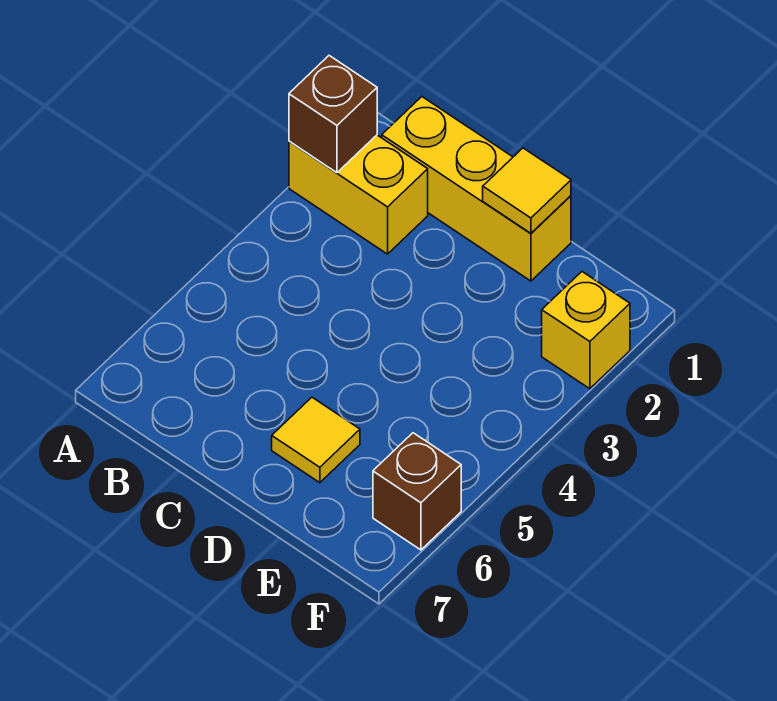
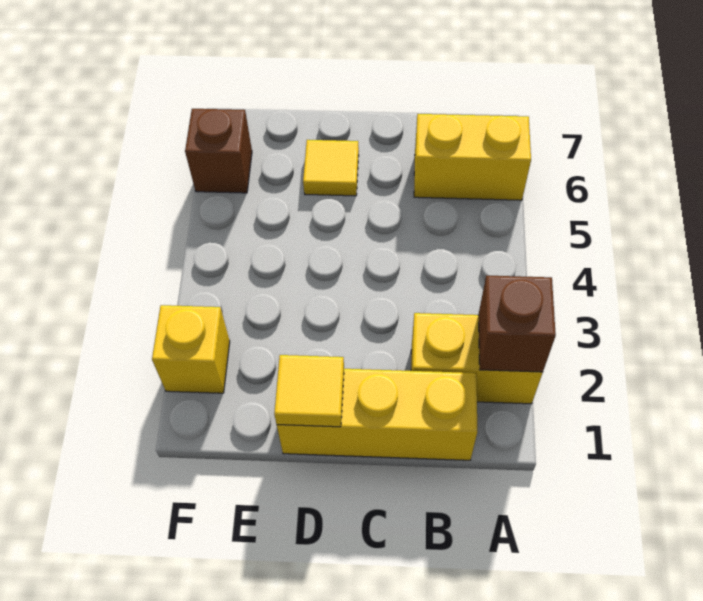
none -> yellow 1x2 brick [414,114,531,200]

